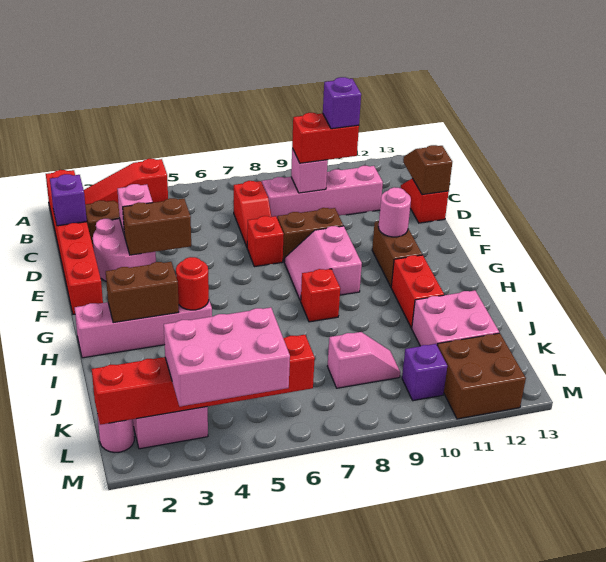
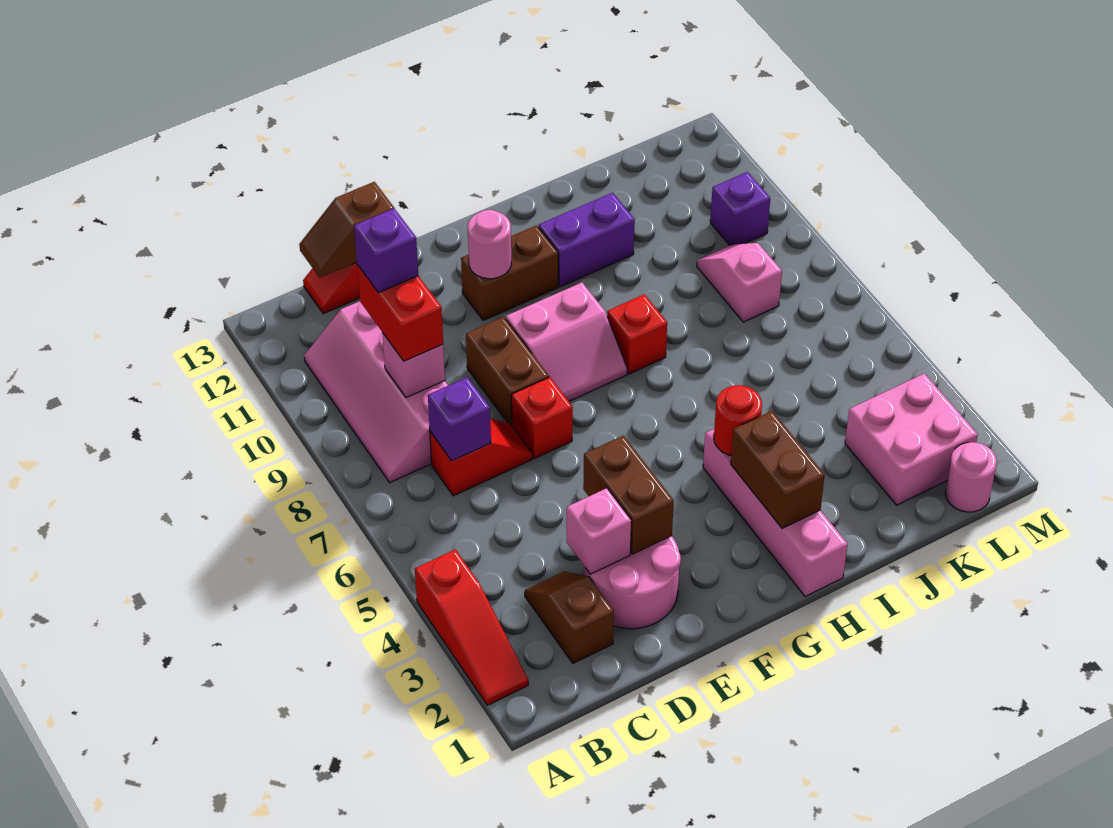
red 1x6 brick [46,170,103,314] -> none
purple 1x1 brick [50,174,87,226] -> purple 1x1 brick moved to [428,377,491,461]
red 1x2 brick [391,255,444,328] -> purple 1x2 brick [539,193,635,287]
pink 2x2 brick [412,290,499,346] -> none
red 1x6 brick [92,335,315,425] -> none
pink 2x3 brick [164,307,290,406] -> none
brown 2x2 brick [437,333,526,419] -> none

